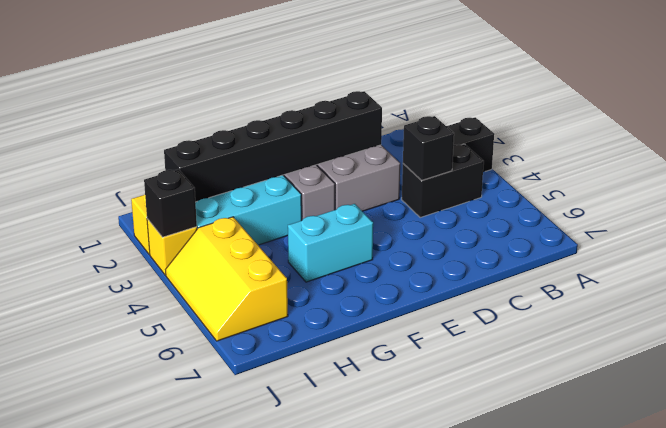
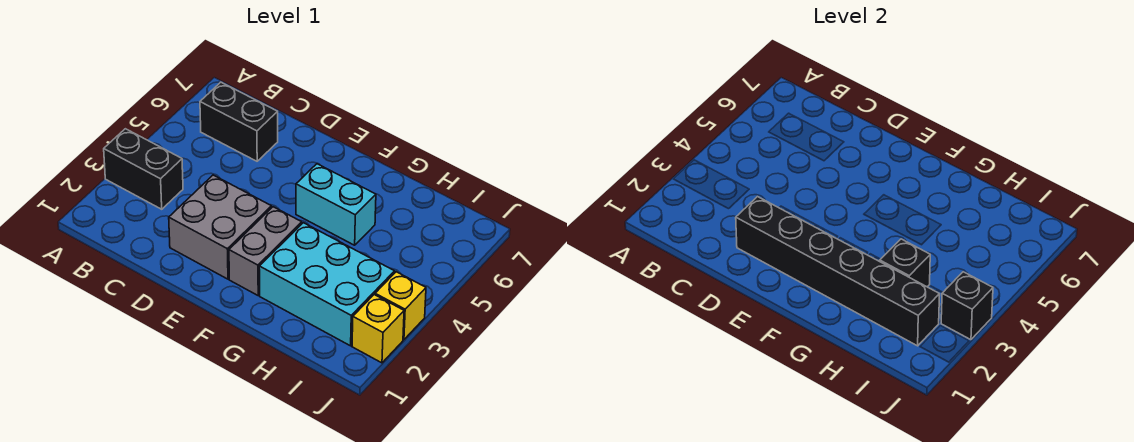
black 1x2 brick [402,144,484,218] -> black 1x2 brick moved to [200,82,278,161]
black 1x1 brick [403,116,454,181] -> black 1x1 brick moved to [880,239,930,287]
yellow 2x3 slope [166,217,288,341] -> none

